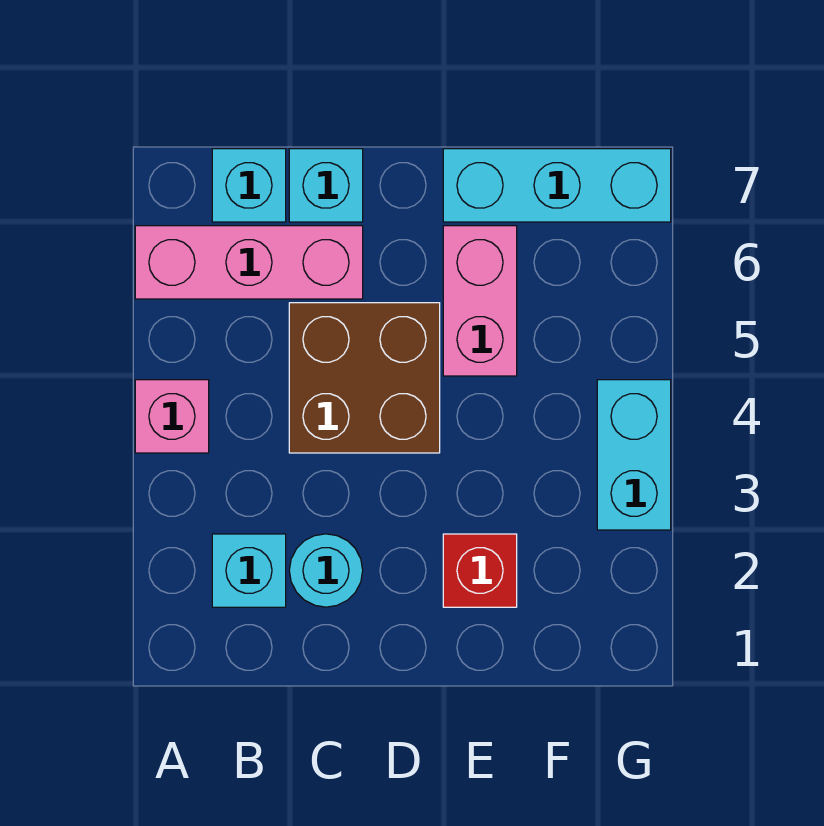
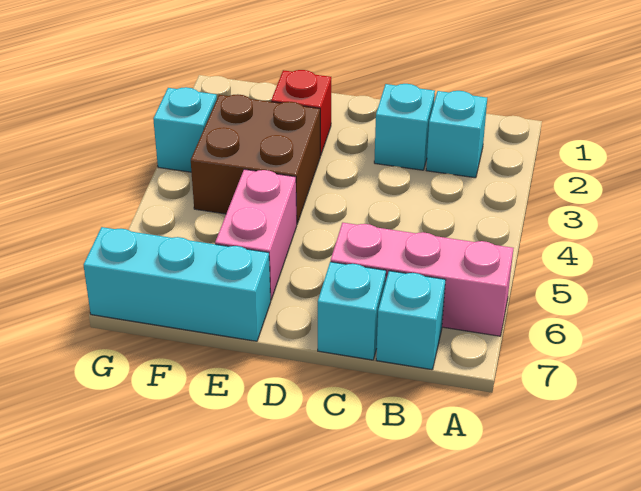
pink 1x1 brick [135,380,209,453] -> none
cyan 1x1 round brick [289,534,363,607] -> cyan 1x1 brick [374,84,435,170]
brown 2x2 brick [289,303,440,453] -> brown 2x2 brick moved to [191,94,320,223]
cyan 1x2 brick [597,380,671,530] -> cyan 1x1 brick [153,87,217,172]

